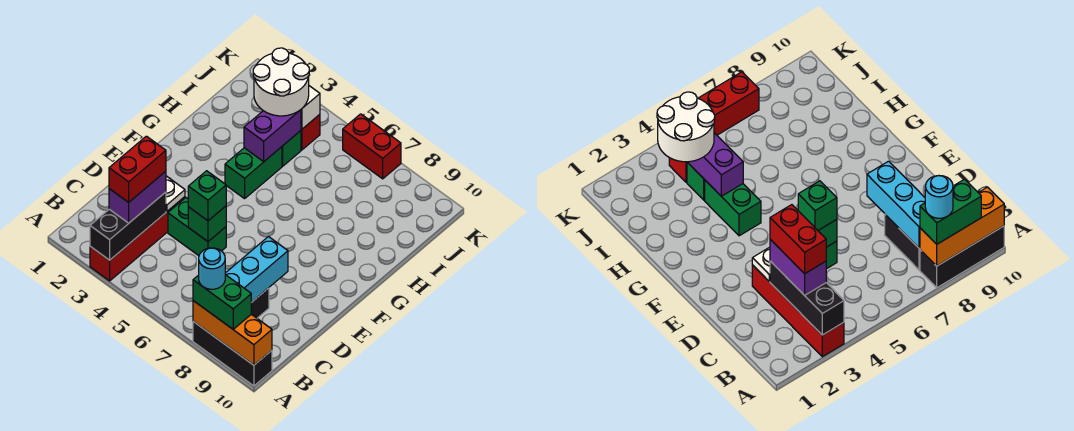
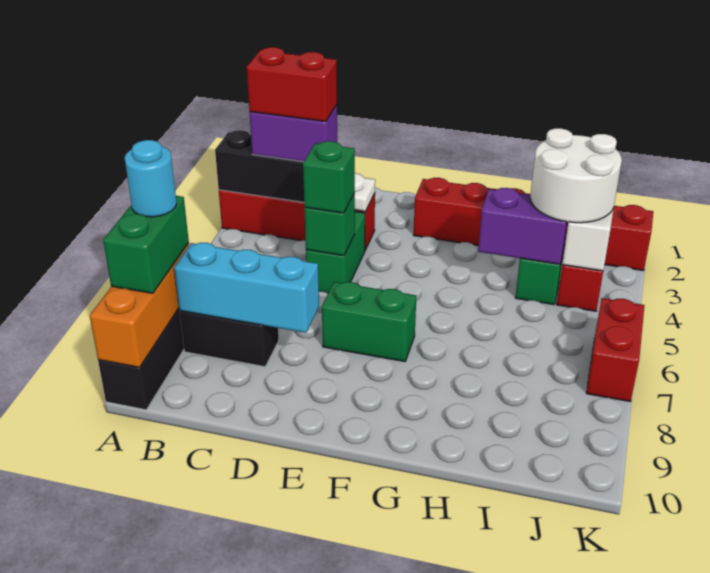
none -> red 1x6 brick [413,178,653,271]
green 1x2 brick [225,147,282,199] -> green 1x2 brick moved to [322,282,416,362]

